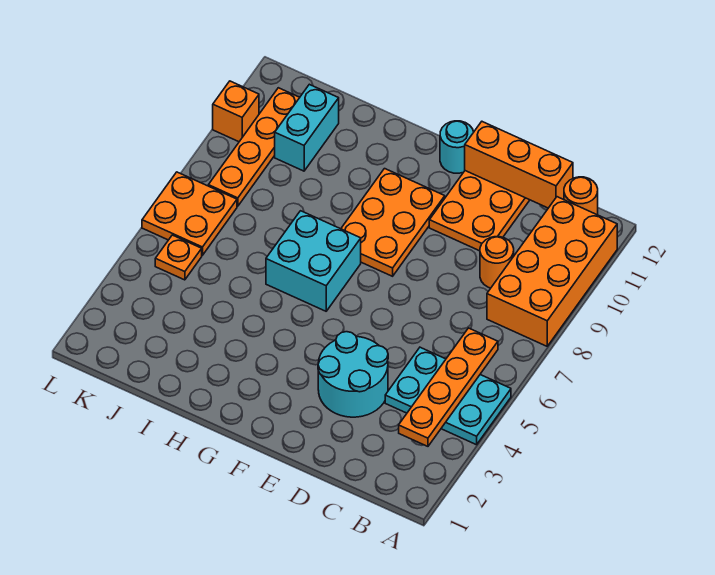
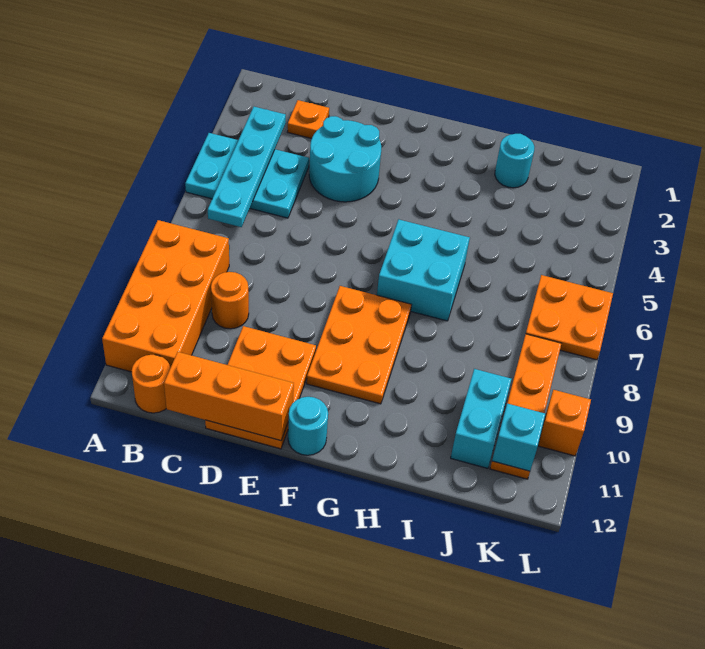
orange 1x4 plate [399,328,498,446] -> cyan 1x4 plate [208,107,286,227]
none -> cyan 1x1 round brick [495,134,534,188]
orange 1x1 plate [155,235,202,280] -> orange 1x1 plate moved to [288,100,329,139]
none -> cyan 1x1 brick [492,404,546,471]

